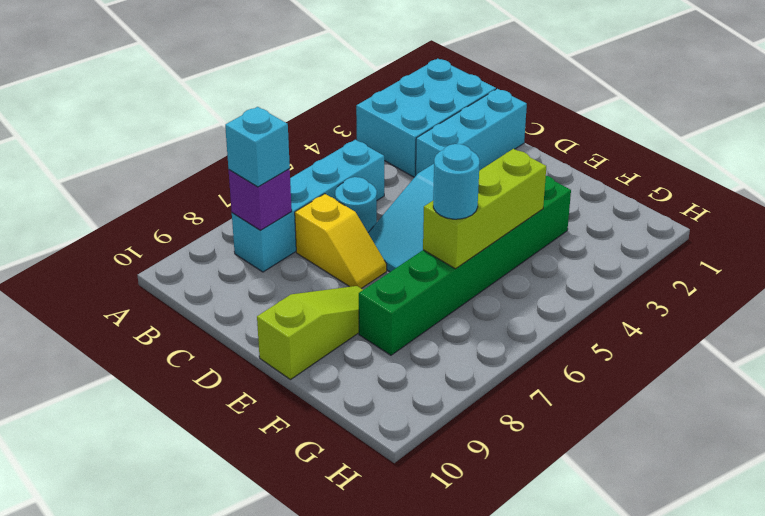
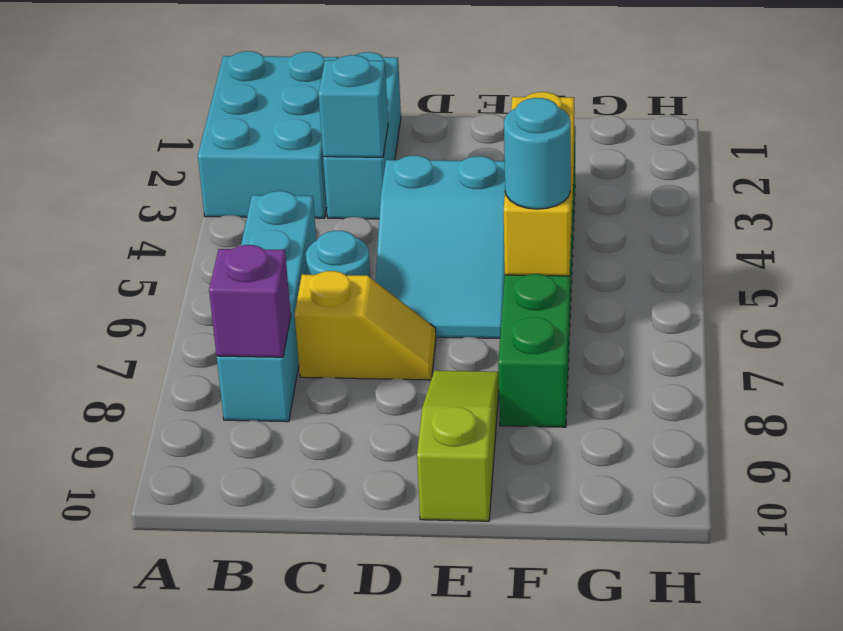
cyan 1x1 brick [225,107,290,187] -> cyan 1x1 brick moved to [319,55,388,157]
lime 1x3 brick [423,149,546,269] -> yellow 1x3 brick [504,92,574,276]

